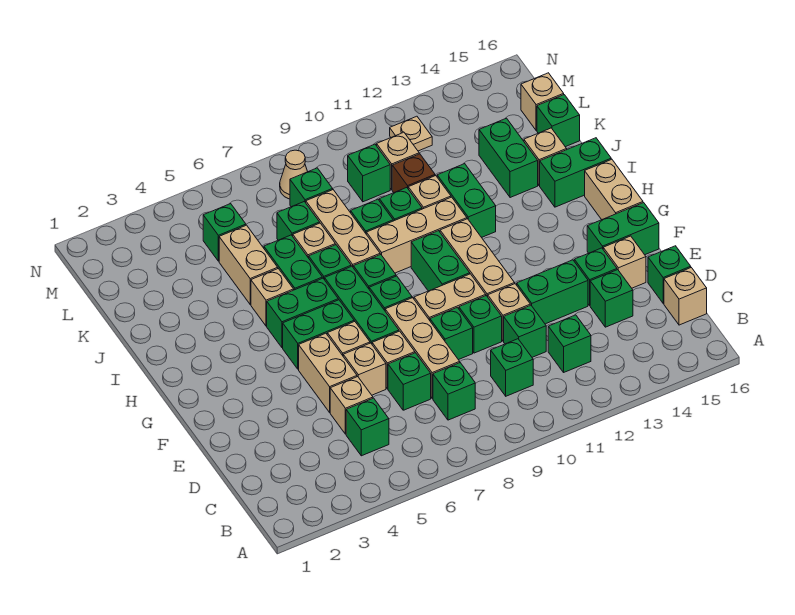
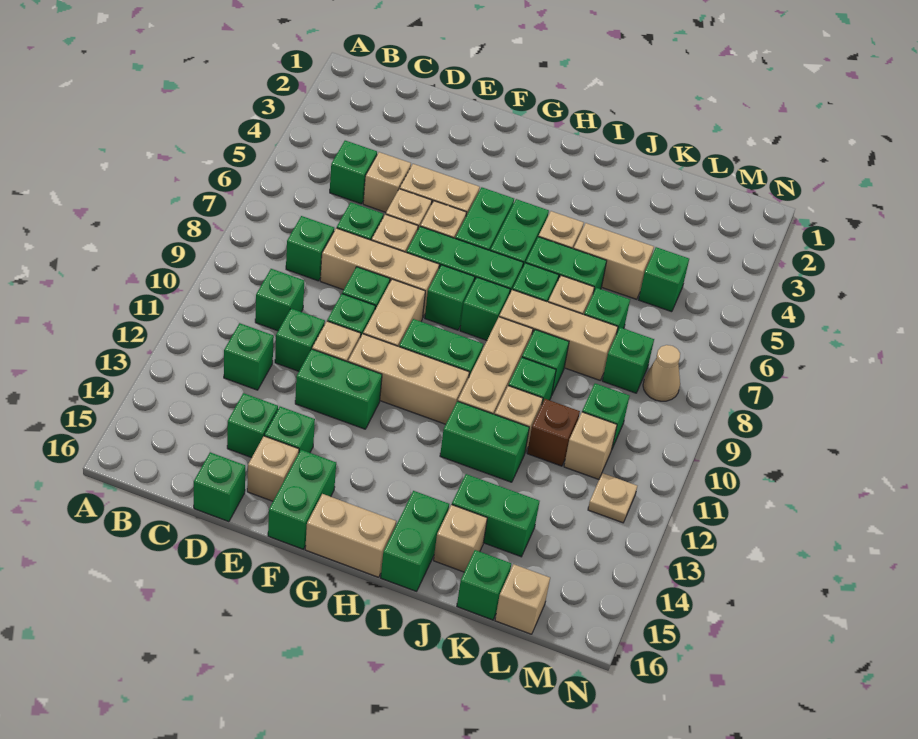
tan 1x1 brick [664,268,707,325] -> none
green 1x2 brick [517,260,588,324] -> green 1x2 brick turned to [295,349,382,429]

